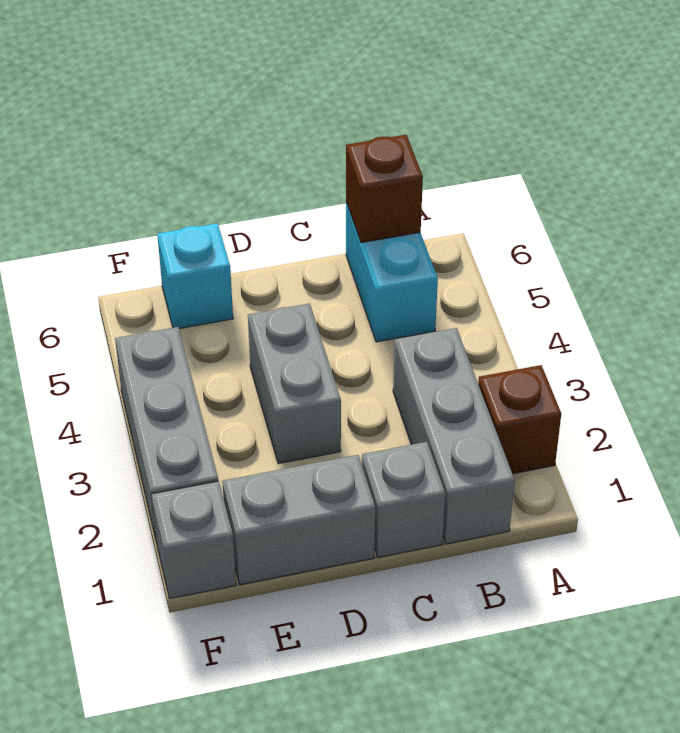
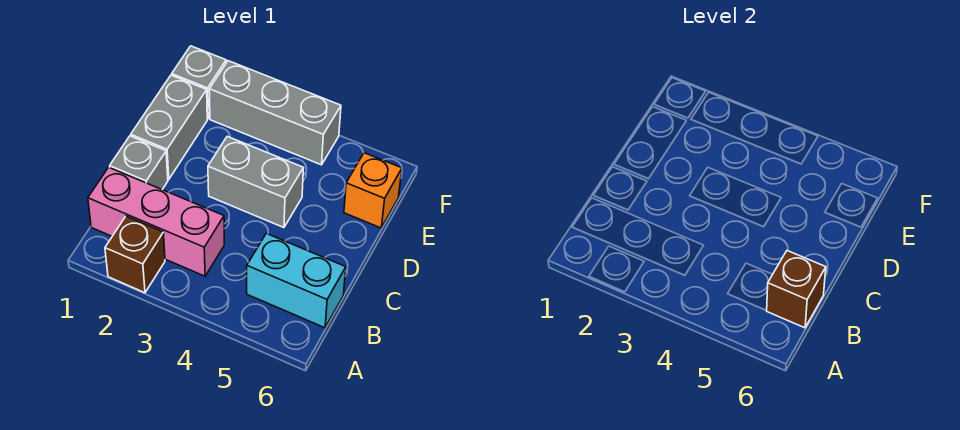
grey 1x3 brick [393,328,515,544] -> pink 1x3 brick [88,167,224,276]
cyan 1x1 brick [157,223,233,329] -> orange 1x1 brick [344,153,402,228]

